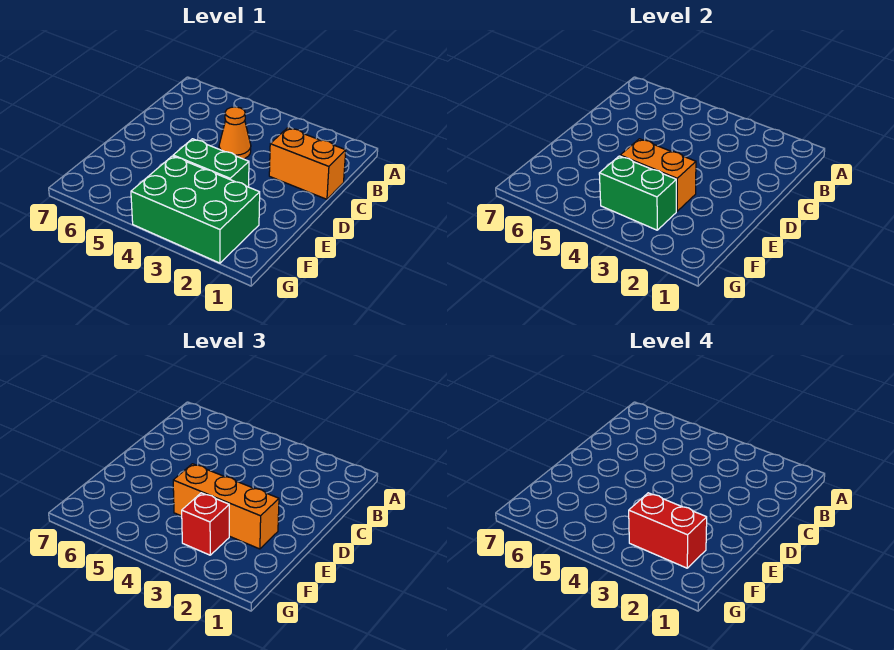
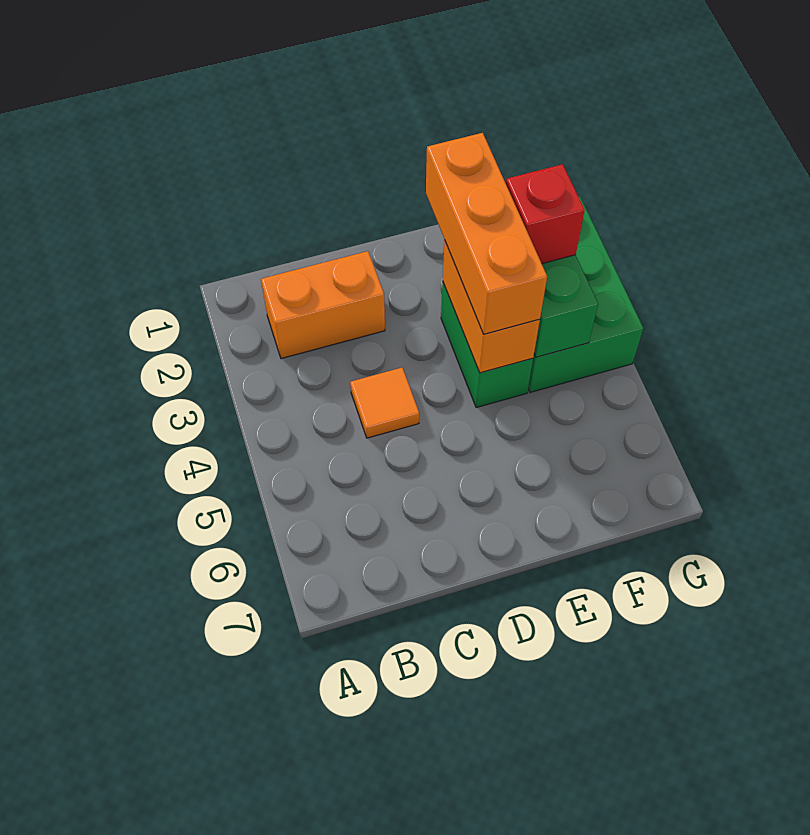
orange 1x2 brick [269,128,346,199] -> orange 1x2 brick turned to [261,251,385,359]
orange 1x1 cone [219,107,251,159] -> orange 1x1 tile [350,368,419,438]
red 1x2 brick [629,493,707,568] -> none

